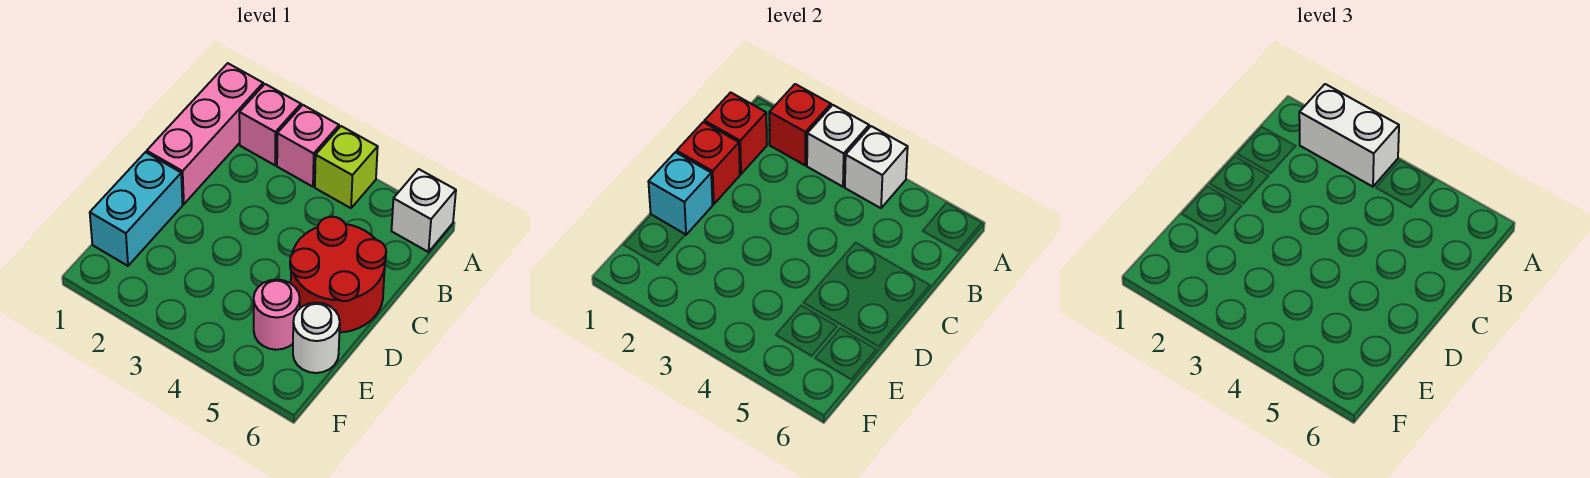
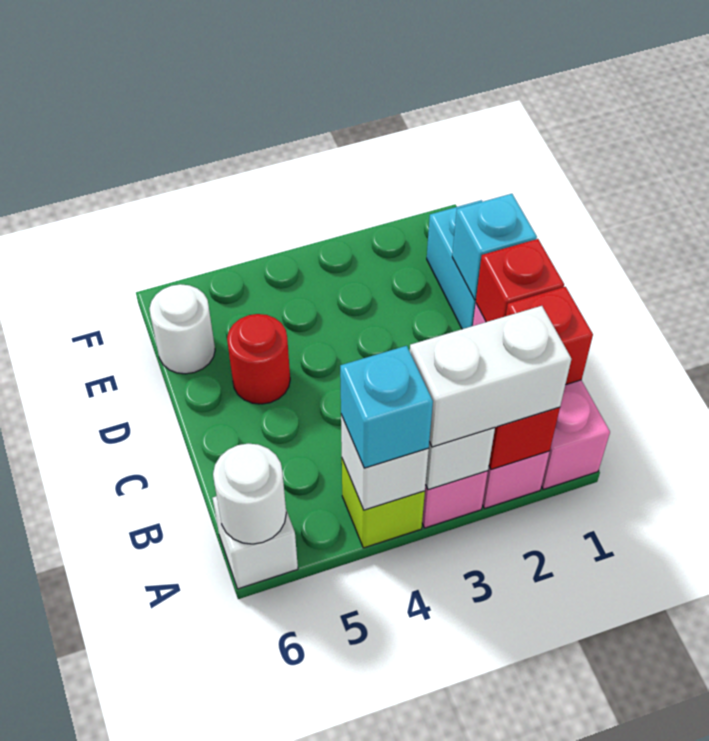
none -> cyan 1x1 brick [340,346,433,468]
none -> white 1x1 round brick [213,443,286,544]
red 2x2 round brick [290,217,386,332] -> red 1x1 round brick [227,314,290,404]
pink 1x1 round brick [254,280,300,350] -> none

